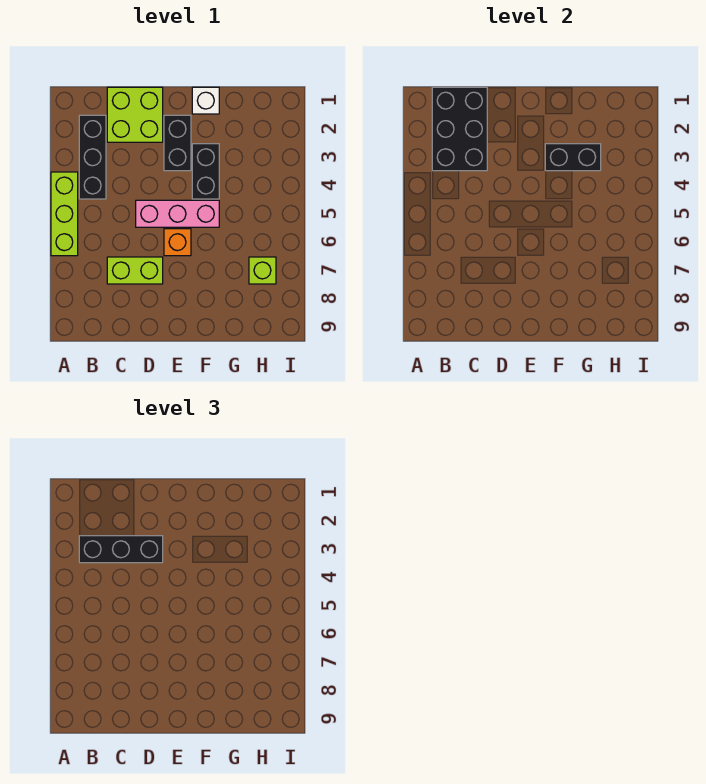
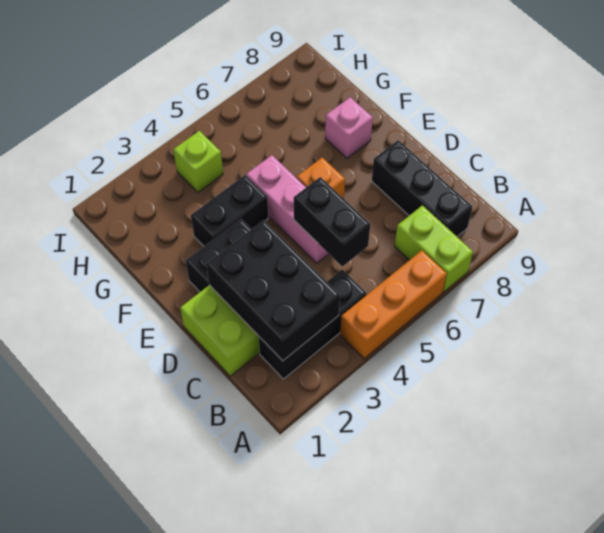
lime 1x3 brick [51,172,78,256] -> orange 1x3 brick [340,250,447,359]
black 2x3 brick [432,87,487,171] -> black 2x3 brick turned to [206,220,340,361]
black 1x3 brick [79,536,163,563] -> black 1x3 brick moved to [372,140,473,236]
lime 1x2 brick [107,257,163,284] -> lime 1x2 brick moved to [395,205,473,292]
white 1x1 brick [192,87,219,114] -> none
black 1x2 brick [545,144,601,171] -> black 1x2 brick moved to [294,177,370,266]
none -> pink 1x1 brick [325,97,373,158]
lime 1x1 brick [249,257,276,284] -> lime 1x1 brick moved to [173,131,223,192]

